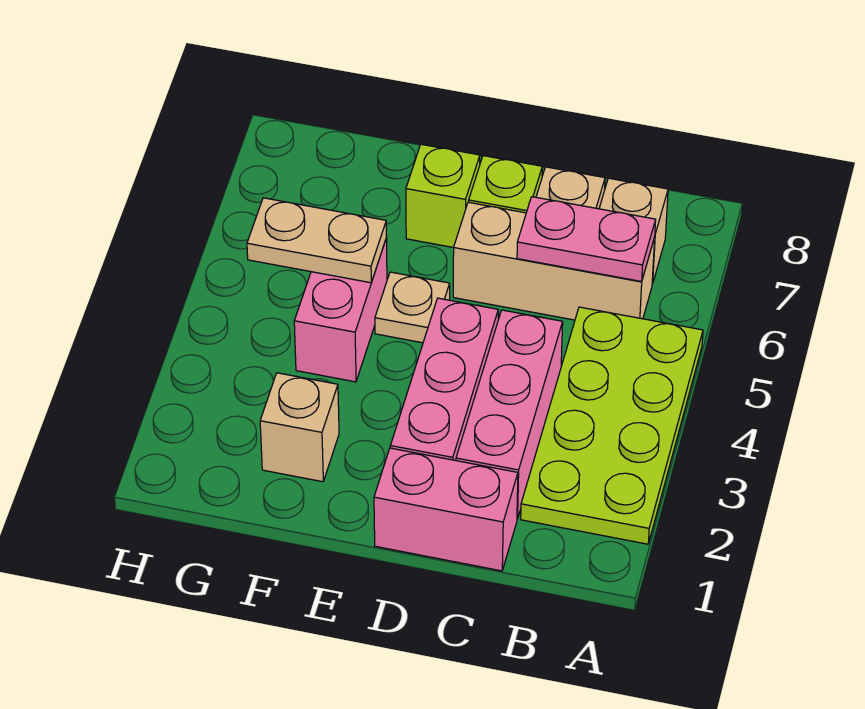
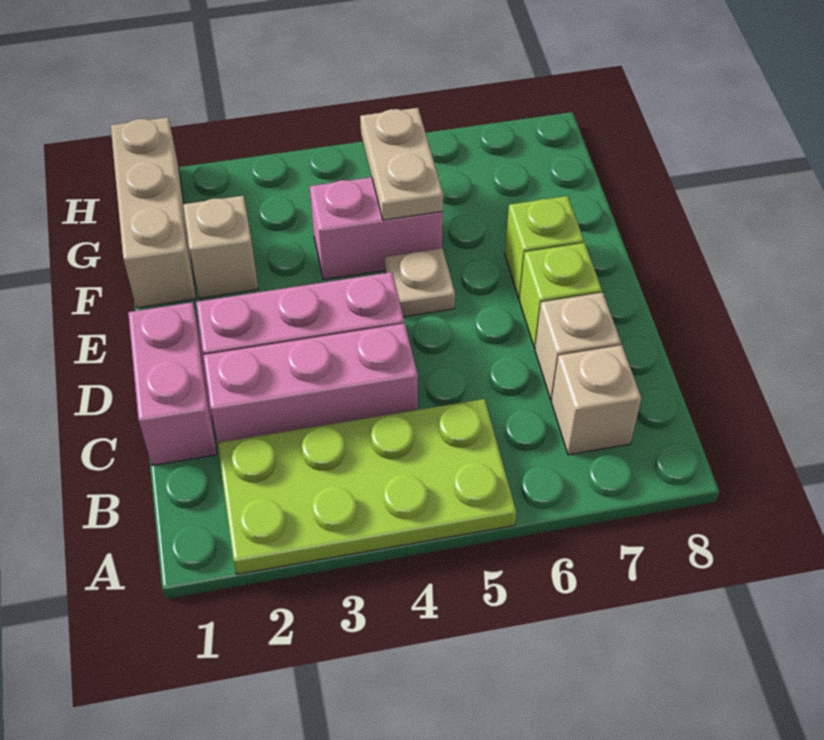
tan 1x3 brick [453,202,655,320] -> tan 1x3 brick moved to [111,117,196,308]
pink 1x2 plate [517,197,656,281] -> none

